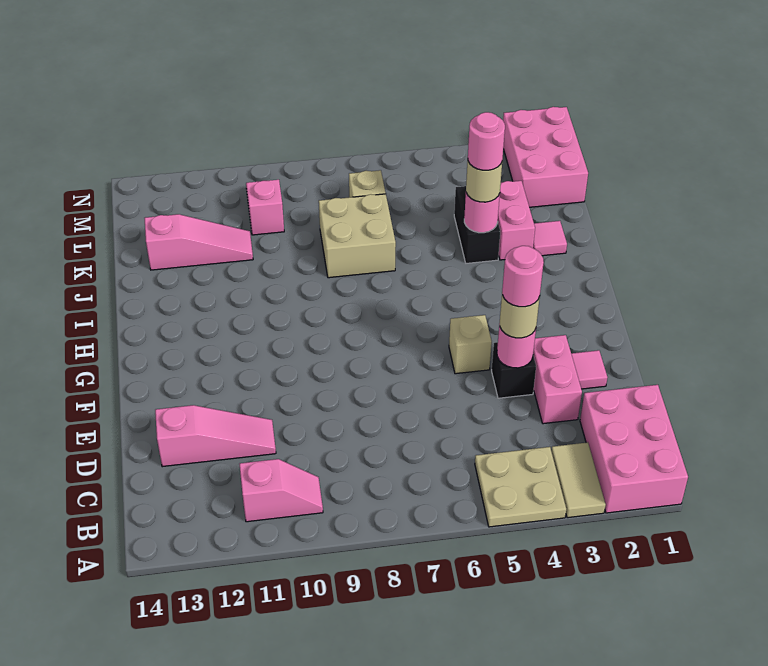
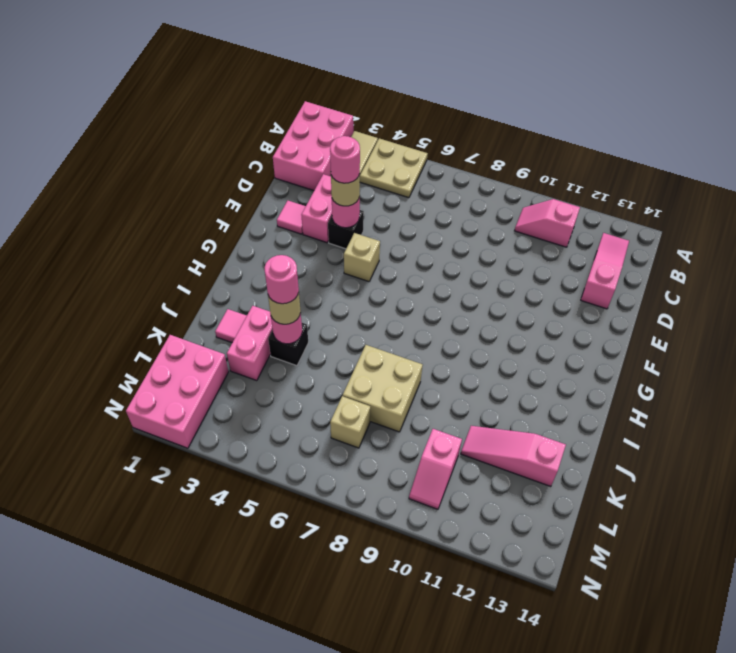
pink 1x3 slope [155,405,276,467] -> pink 1x3 slope turned to [581,233,629,309]
black 1x2 brick [454,186,500,263] -> black 1x1 brick [268,323,308,366]

